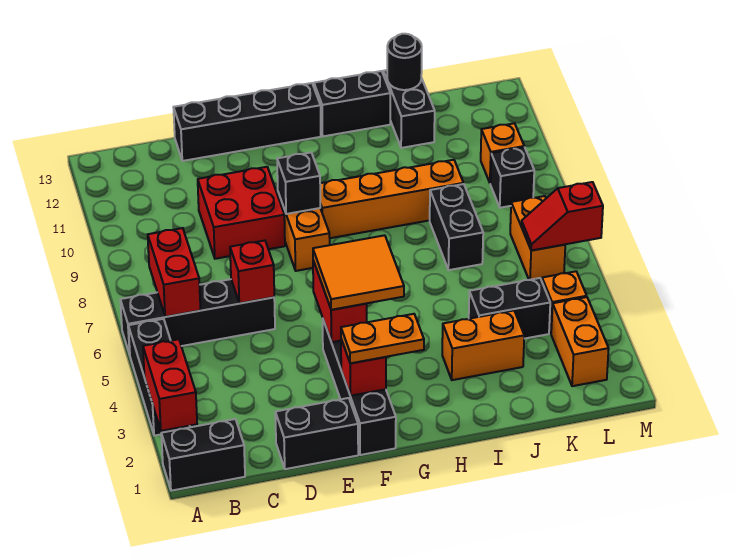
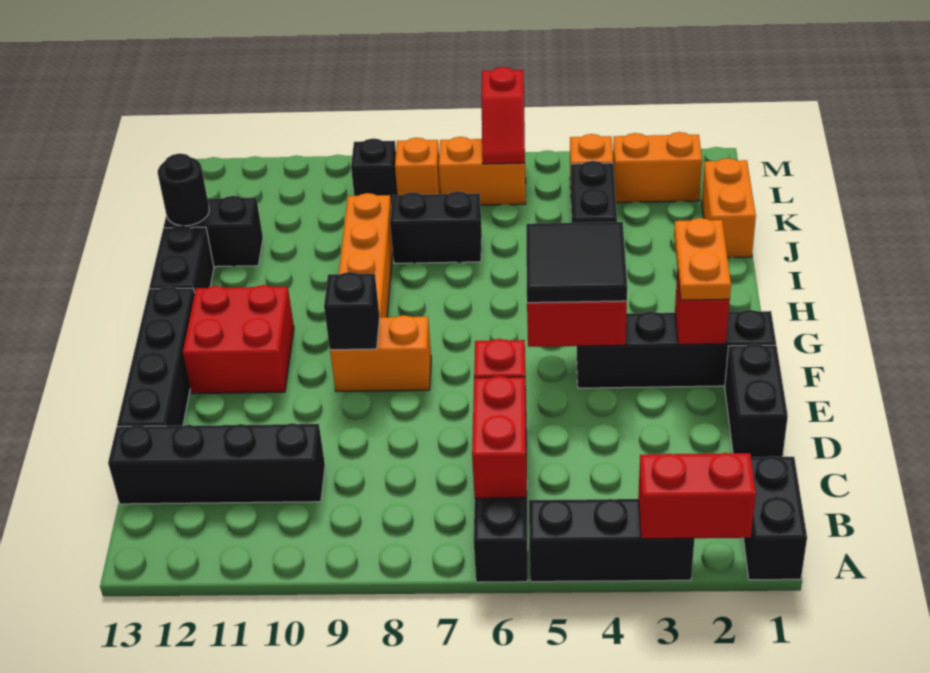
red 1x2 brick [148,228,200,317] -> red 1x2 brick turned to [472,376,526,498]
none -> black 1x4 brick [108,423,325,504]
red 2x2 brick [198,167,285,259] -> red 2x2 brick moved to [183,285,294,394]
orange 2x2 tile [313,235,404,310] -> black 2x2 tile [526,222,627,303]
orange 1x2 brick [442,311,524,380] -> orange 1x2 brick moved to [702,158,756,258]
orange 1x1 brick [481,123,524,183] -> orange 1x1 brick moved to [395,138,440,195]

